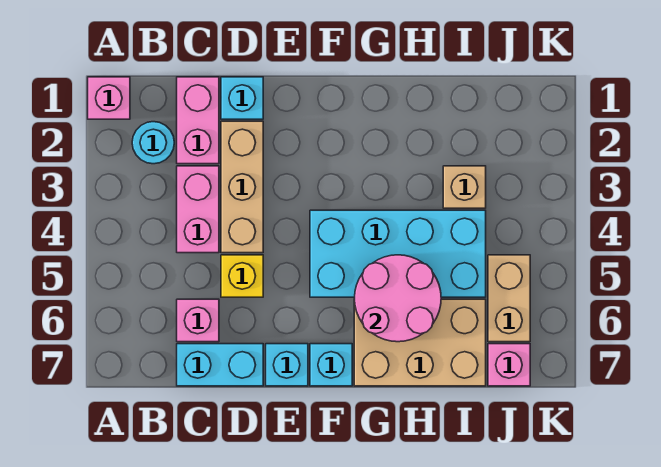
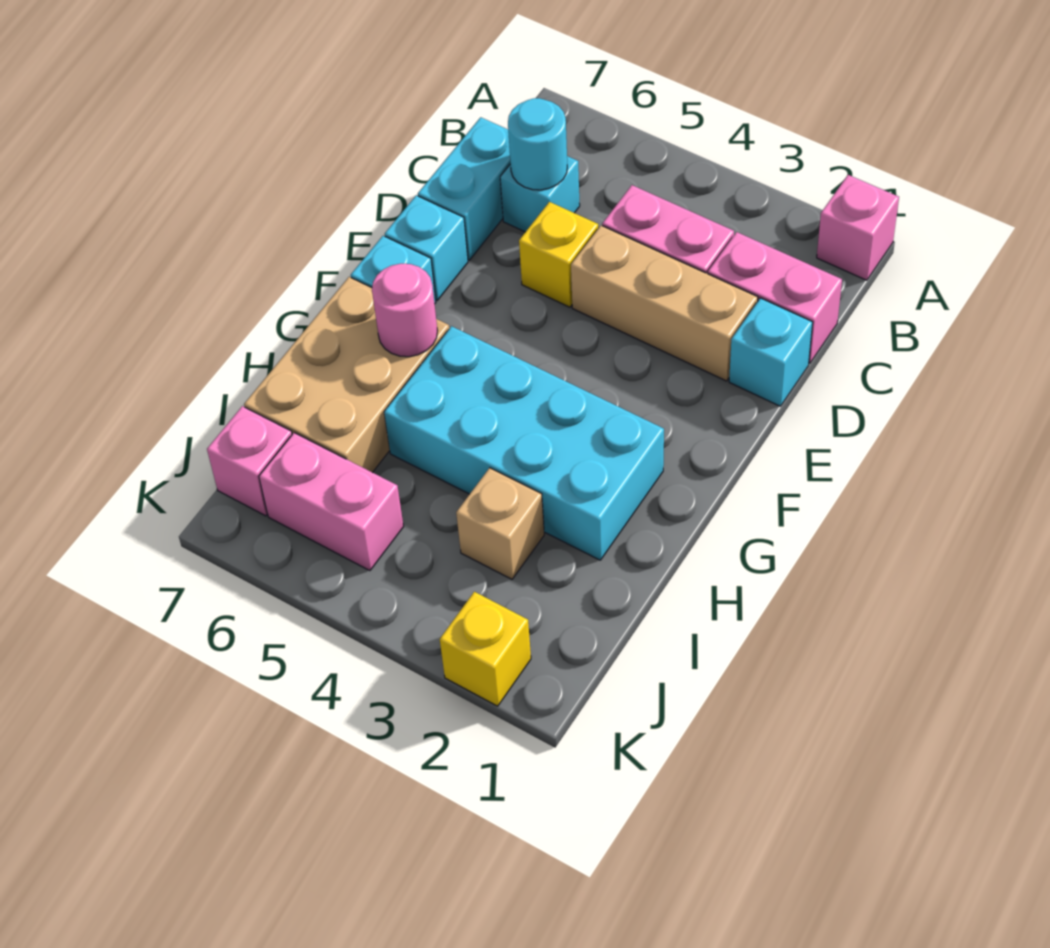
cyan 1x1 round brick [132,122,174,164] -> cyan 1x1 round brick moved to [508,98,567,190]
pink 1x1 brick [177,299,219,342] -> cyan 1x1 brick [500,156,580,232]
cyan 2x4 brick [310,210,486,297] -> cyan 2x4 brick turned to [384,326,664,560]
pink 2x2 round brick [355,255,441,342] -> pink 1x1 round brick [372,264,438,357]
tan 1x2 brick [488,255,530,342] -> pink 1x2 brick [259,433,404,571]
none -> yellow 1x1 brick [440,592,531,706]

